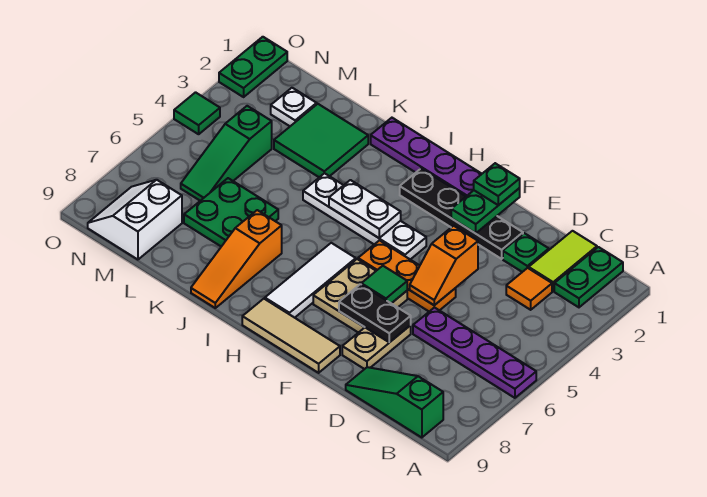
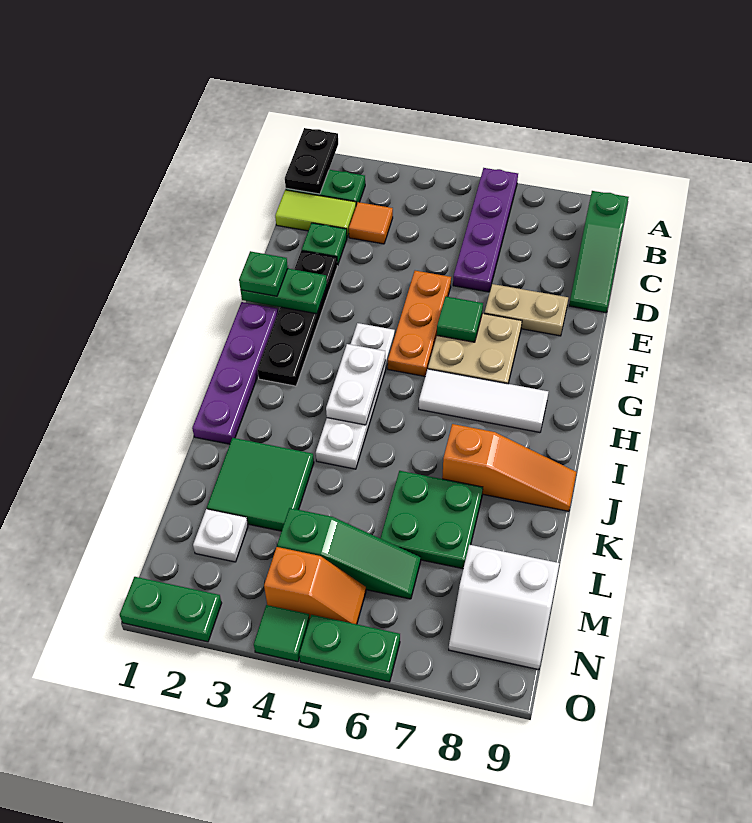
orange 1x2 slope [410,226,478,305] -> orange 1x2 slope moved to [264,547,366,624]
black 1x2 plate [339,284,411,342] -> black 1x2 plate moved to [285,128,338,194]
tan 1x3 tile [242,299,340,373] -> none
none -> green 1x2 plate [299,615,400,682]

